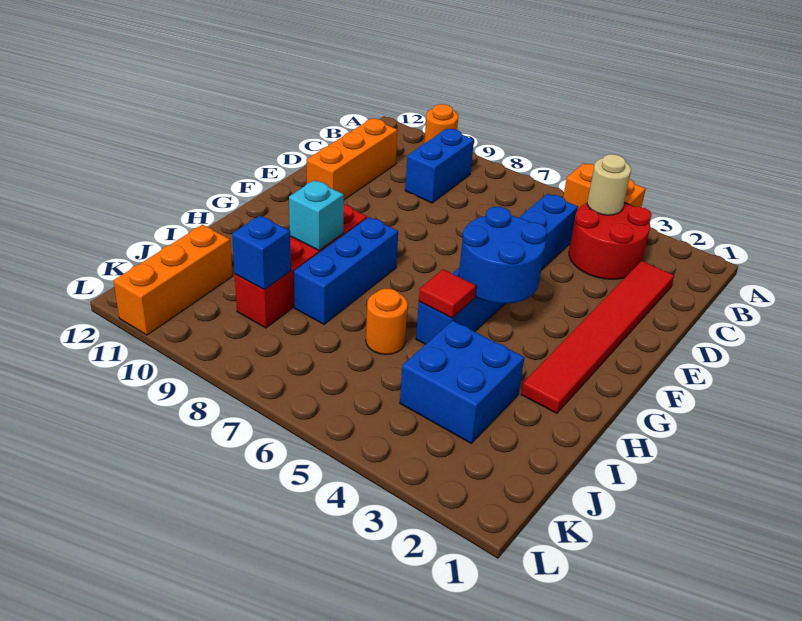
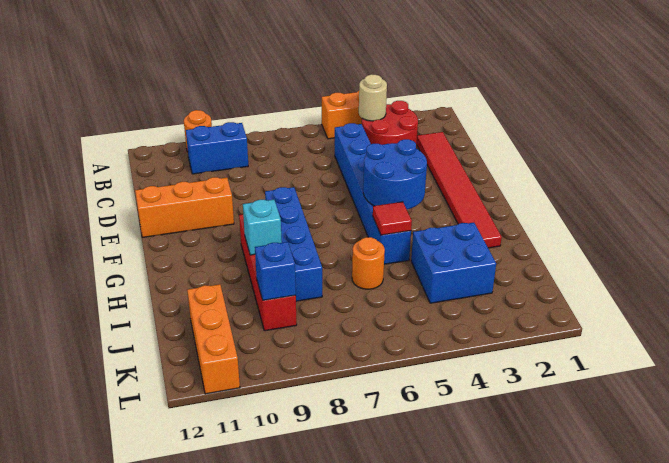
blue 1x2 brick [405,129,474,203] -> blue 1x2 brick turned to [186,122,248,174]
orange 1x3 brick [306,119,398,200] -> orange 1x3 brick turned to [135,177,234,237]
blue 1x3 brick [294,217,398,324] -> blue 1x4 brick [265,187,322,301]

